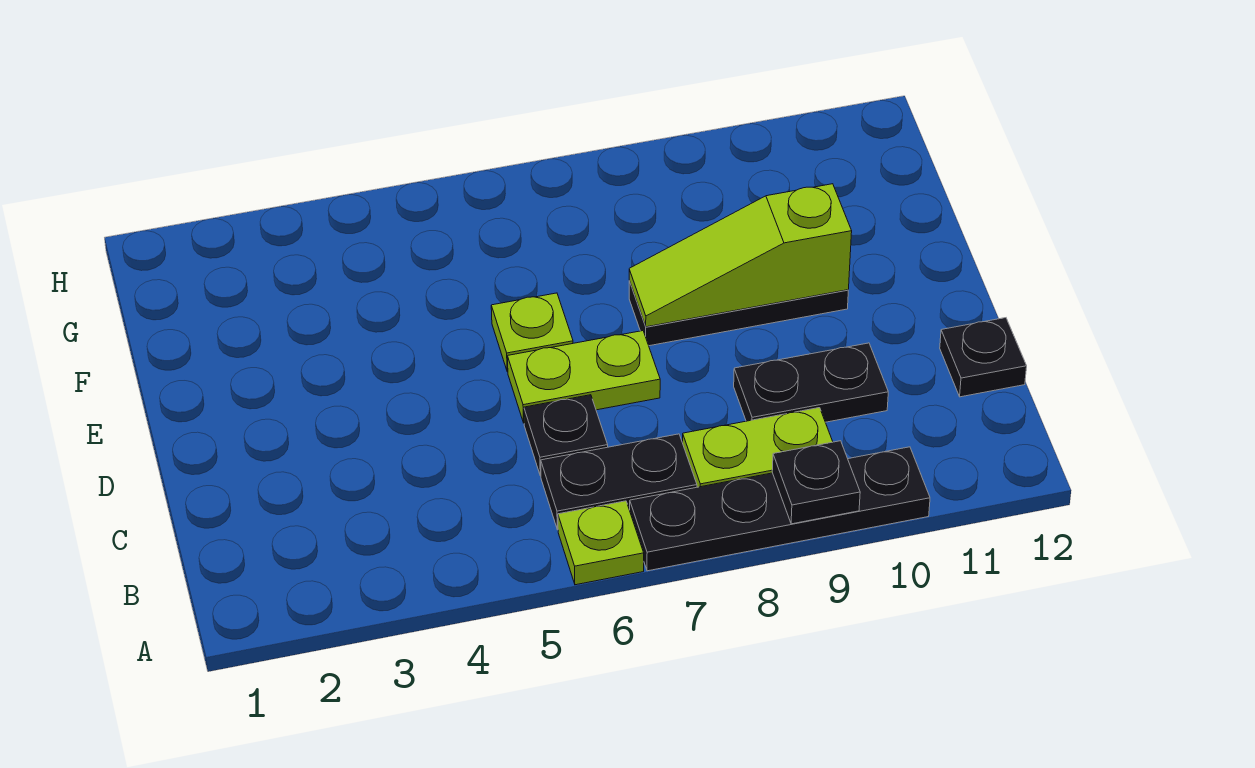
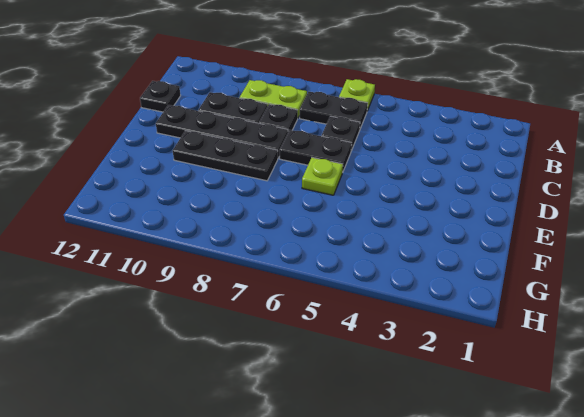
black 1x4 plate [630,447,930,571] -> black 1x4 plate moved to [156,105,288,158]
black 1x1 plate [772,441,860,524] -> black 1x1 plate moved to [259,104,298,131]
lime 1x2 plate [508,331,660,423] -> black 1x2 plate [280,130,352,171]
lime 1x3 slope [629,184,852,327] -> none

